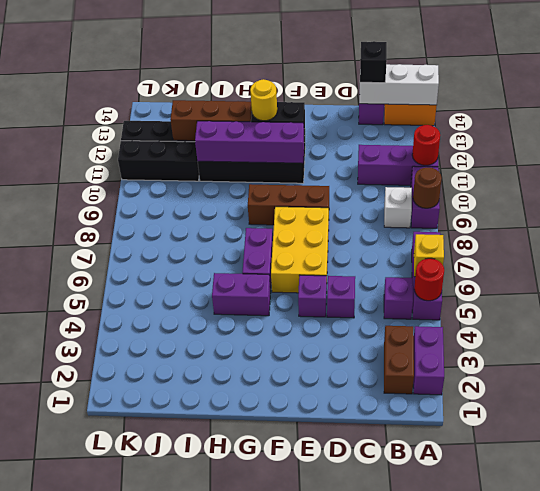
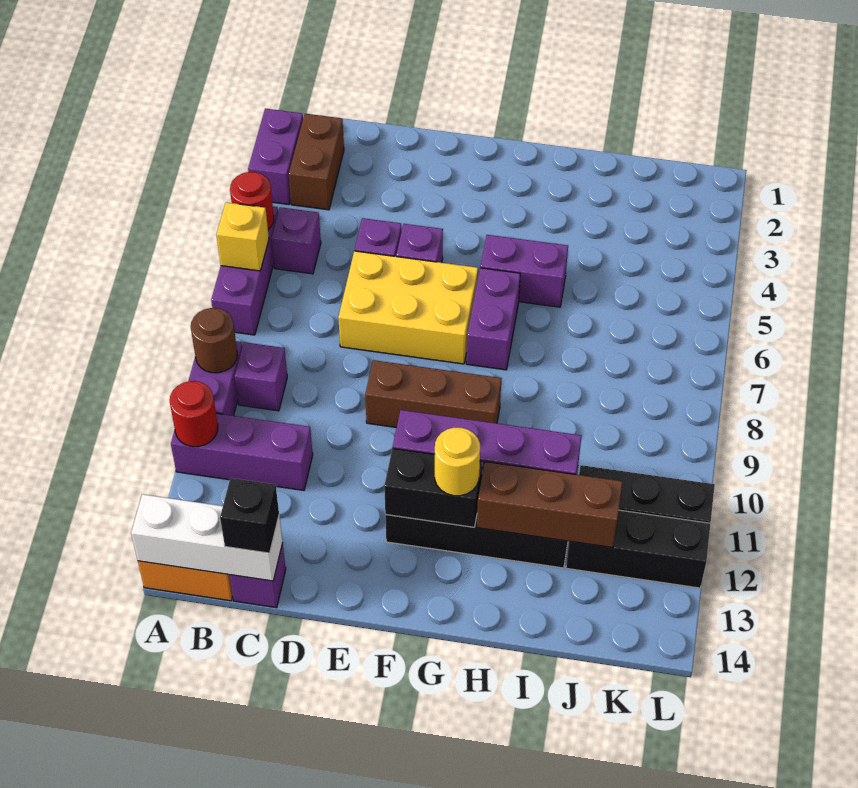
white 1x1 brick [384,187,412,228] -> purple 1x1 brick [235,342,287,411]
yellow 2x3 brick [271,207,329,293] -> yellow 2x3 brick turned to [338,251,478,364]

